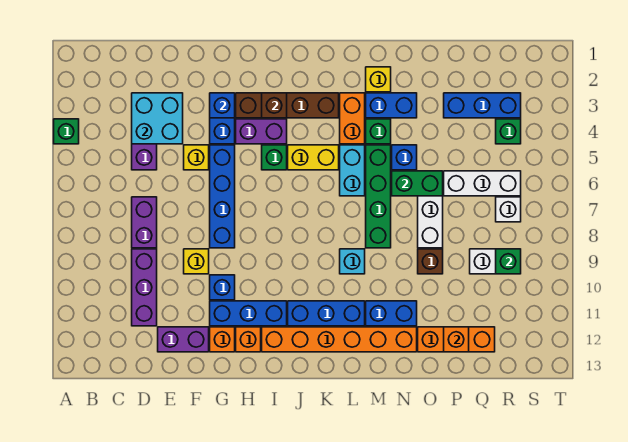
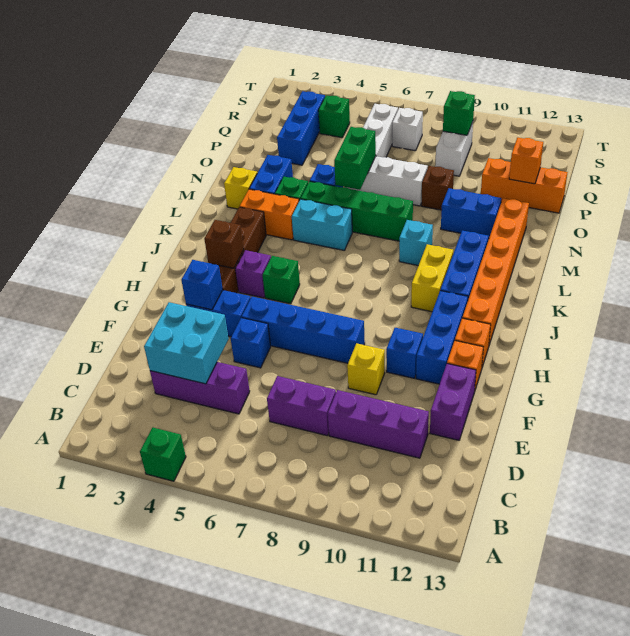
yellow 1x1 brick [184,145,209,170] -> blue 1x1 brick [231,318,271,368]
purple 1x2 brick [236,119,287,144] -> purple 1x1 brick [235,250,271,298]
yellow 1x2 brick [288,145,339,170] -> yellow 1x2 brick moved to [411,244,453,312]
blue 1x2 brick [366,301,417,326] -> blue 1x2 brick turned to [441,188,501,239]
orange 1x3 brick [418,327,495,352] -> orange 1x3 brick turned to [481,158,568,213]

